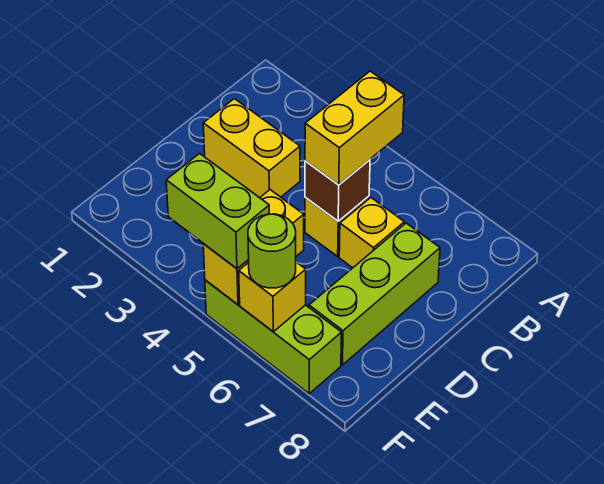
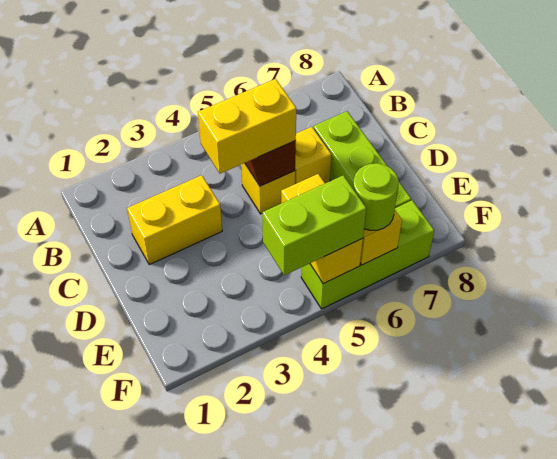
yellow 1x2 brick [305,71,404,185] -> yellow 1x2 brick turned to [198,79,296,174]

